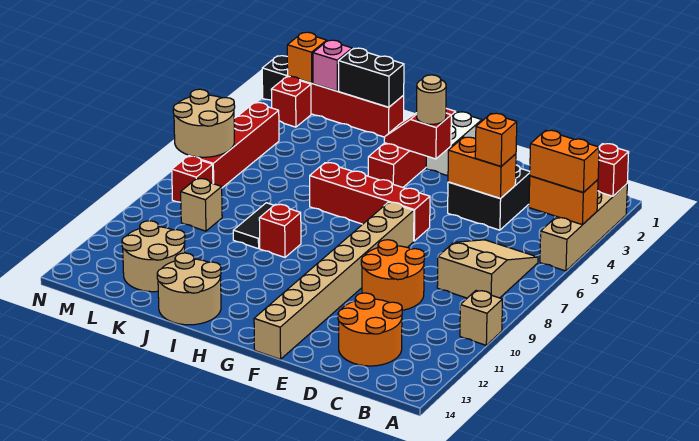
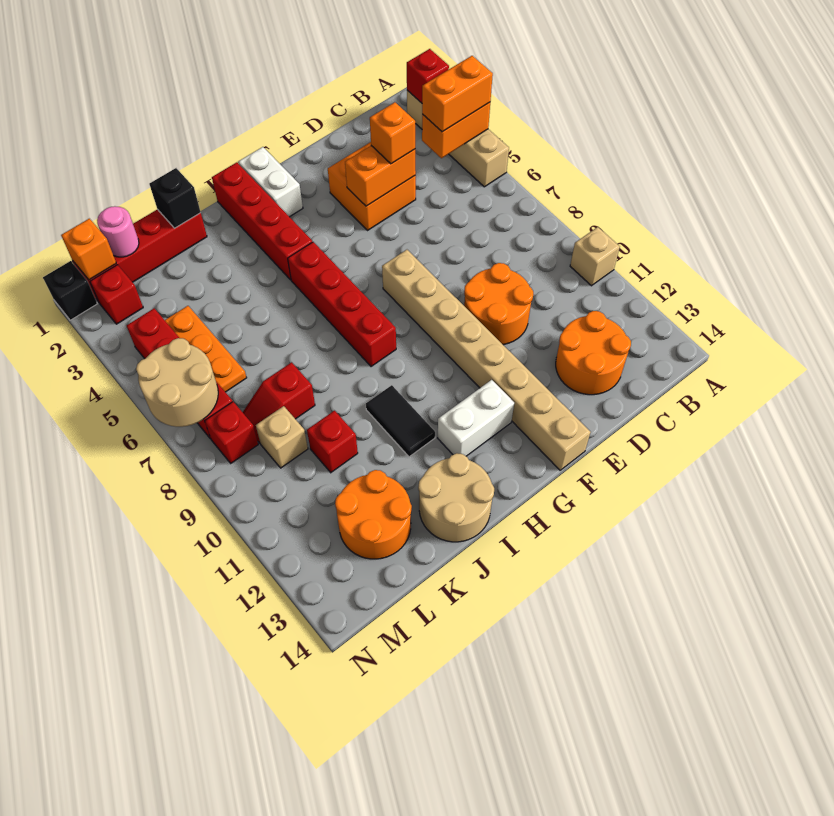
tan 2x3 slope [437,240,538,298] -> none
black 2x2 brick [448,165,530,230] -> orange 2x2 brick [328,142,416,230]
red 1x4 brick [310,163,430,241] -> red 1x4 brick turned to [288,242,396,367]
red 1x2 slope [384,113,451,159] -> red 1x2 slope moved to [243,362,315,443]
tan 1x1 round brick [417,75,446,124] -> none
none -> white 1x2 brick [438,380,514,456]
red 1x1 brick [259,204,301,257] -> red 1x1 brick moved to [307,411,358,473]
black 1x2 brick [338,48,404,107] -> black 1x1 brick [149,168,201,228]
black 1x2 tile [233,203,274,249] -> black 1x2 tile moved to [366,385,435,457]
tan 2x2 round brick [122,221,185,292] -> orange 2x2 round brick [335,470,412,559]
pink 1x1 brick [313,40,352,91] -> pink 1x1 round brick [97,206,139,257]
none -> orange 1x3 plate [165,306,247,392]

